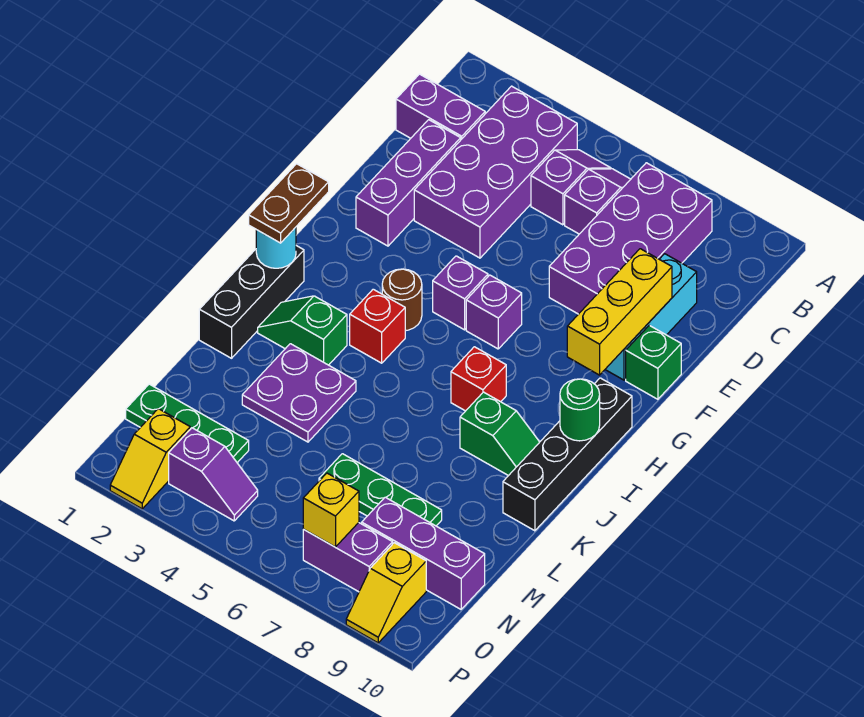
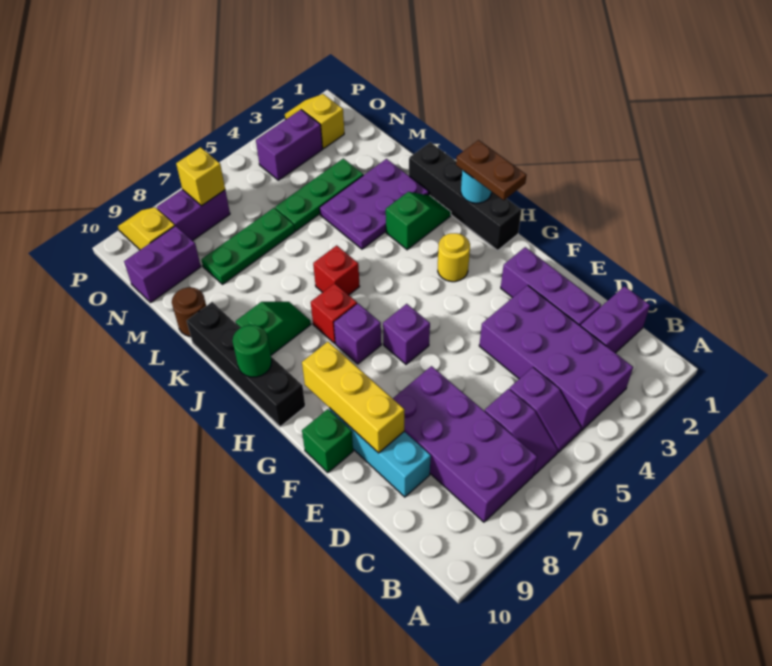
purple 1x1 brick [433,256,488,330] -> purple 1x1 brick moved to [334,304,381,364]
none -> yellow 1x1 round brick [438,233,470,282]
brown 1x1 round brick [382,269,422,331] -> brown 1x1 round brick moved to [172,287,206,337]
black 1x3 brick [199,246,304,358] -> black 1x4 brick [409,142,522,250]
red 1x1 brick [350,289,405,363] -> red 1x1 brick moved to [313,245,360,295]
green 1x2 slope [460,392,539,476] -> green 1x2 slope turned to [236,302,311,355]
purple 2x2 plate [242,344,356,442] -> purple 2x3 plate [320,159,429,249]
green 1x3 plate [126,384,249,463] -> green 1x3 plate moved to [275,159,363,231]
purple 1x3 brick [362,497,485,609] -> purple 1x2 brick [124,226,201,302]
purple 1x2 slope [169,428,258,521] -> purple 1x2 brick [256,110,322,180]

